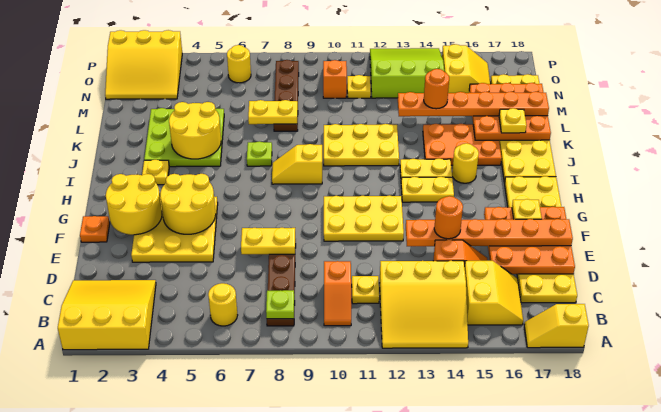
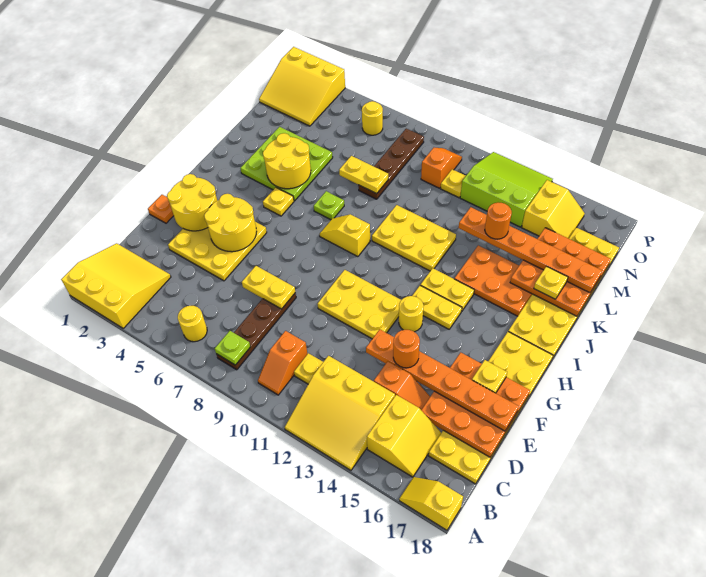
yellow 1x1 plate [142,160,169,185] -> yellow 1x1 plate moved to [263,187,294,216]
yellow 1x1 round brick [452,143,479,183] -> yellow 1x1 round brick moved to [399,296,424,332]

